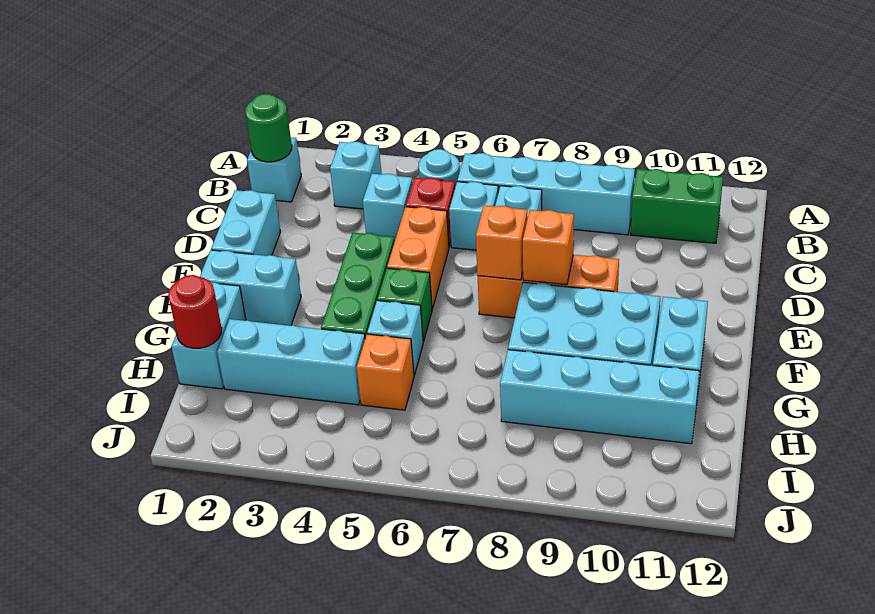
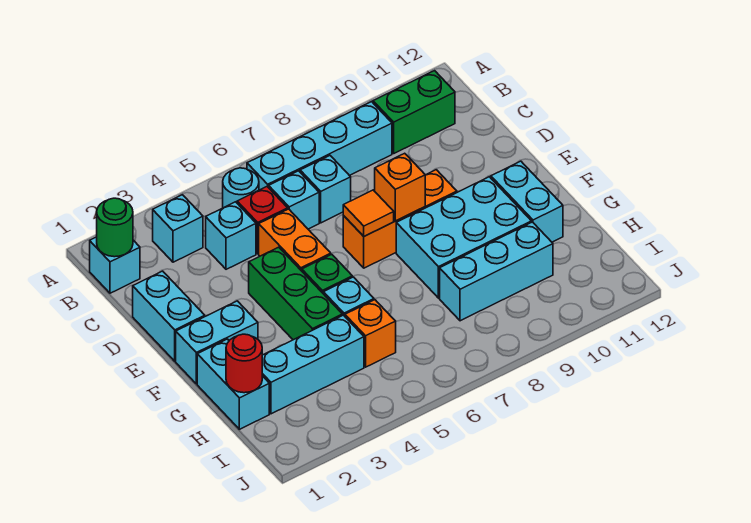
orange 1x1 brick [476,205,528,280] -> orange 1x1 tile [343,190,394,236]
cyan 1x4 brick [500,350,699,444] -> cyan 1x3 brick [440,222,553,321]

